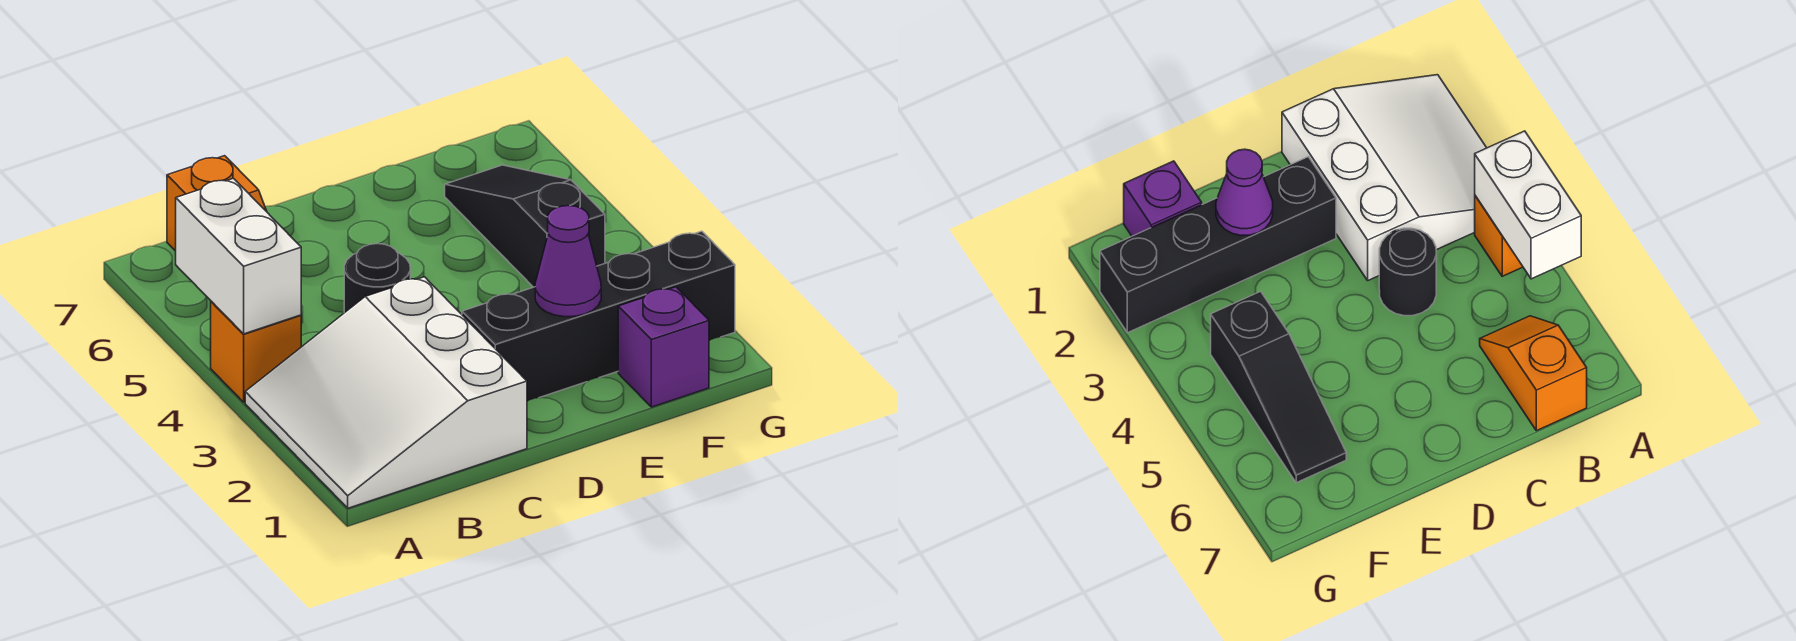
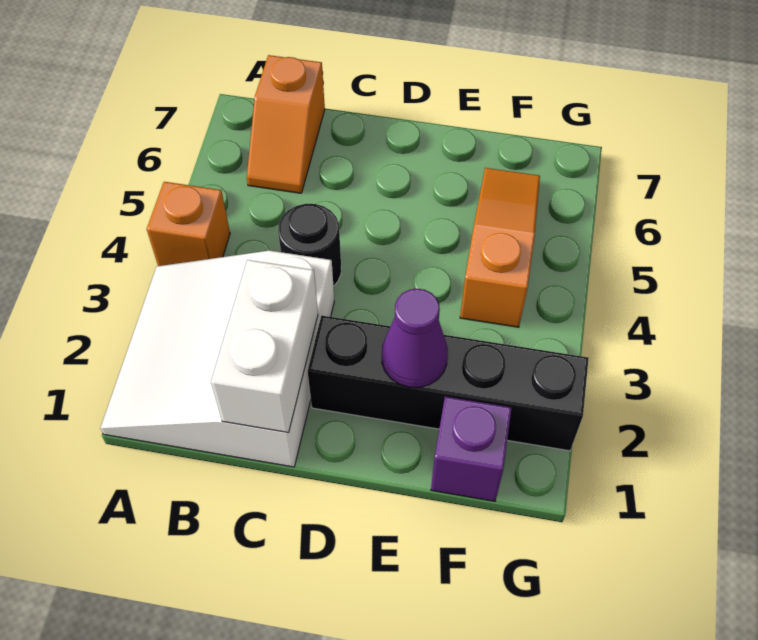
white 1x2 brick [176,178,301,334] -> white 1x2 brick moved to [211,260,318,433]
black 1x3 slope [445,165,605,287] -> orange 1x3 slope [460,168,540,327]

